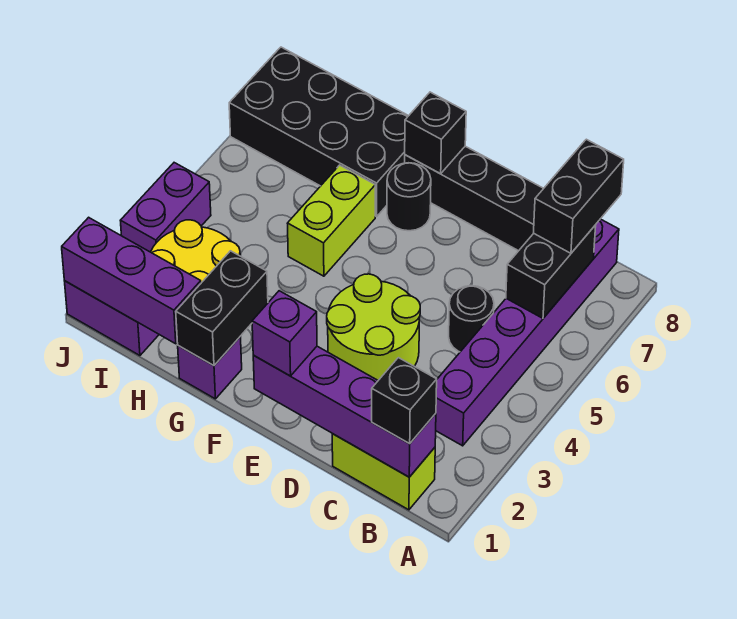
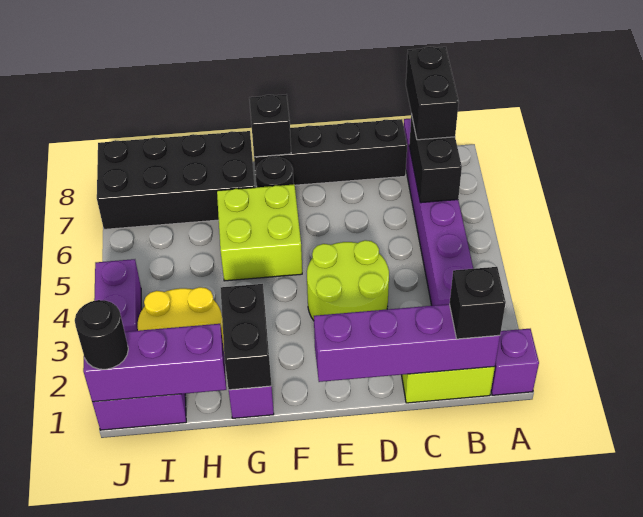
black 1x1 round brick [449,286,494,352] -> black 1x1 round brick moved to [75,300,128,369]
purple 1x1 brick [252,291,317,376] -> purple 1x1 brick moved to [491,329,539,395]
lime 1x2 brick [287,165,375,276] -> lime 2x2 brick [217,184,302,281]

